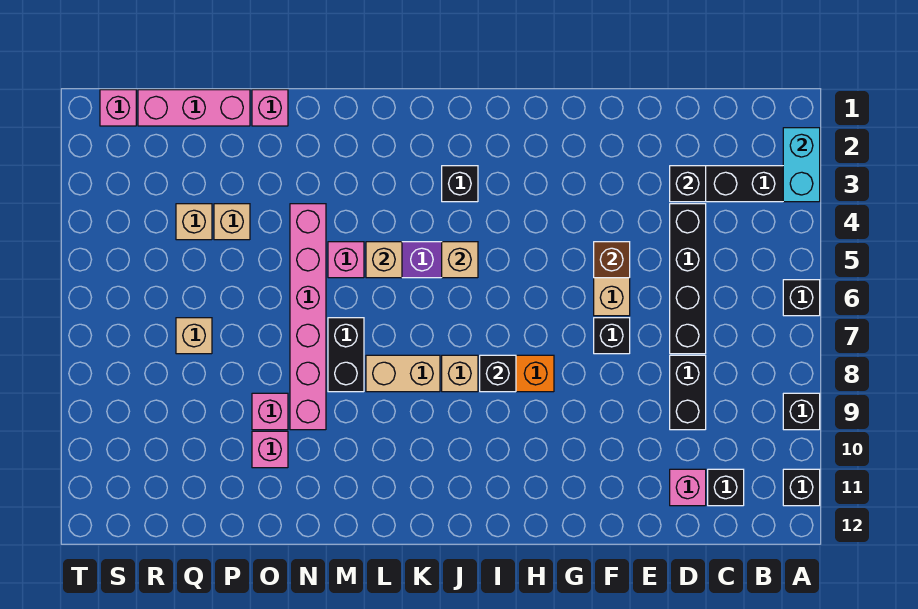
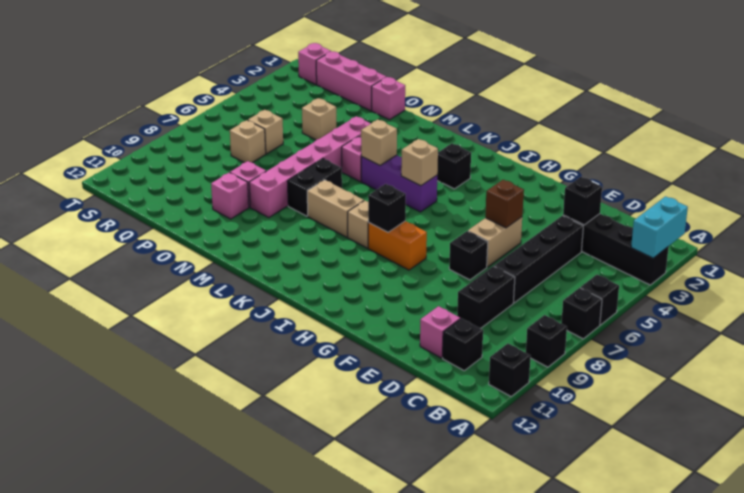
none -> black 1x1 brick [561,288,602,339]
tan 1x1 brick [176,204,212,240] -> tan 1x1 brick moved to [248,110,283,154]

